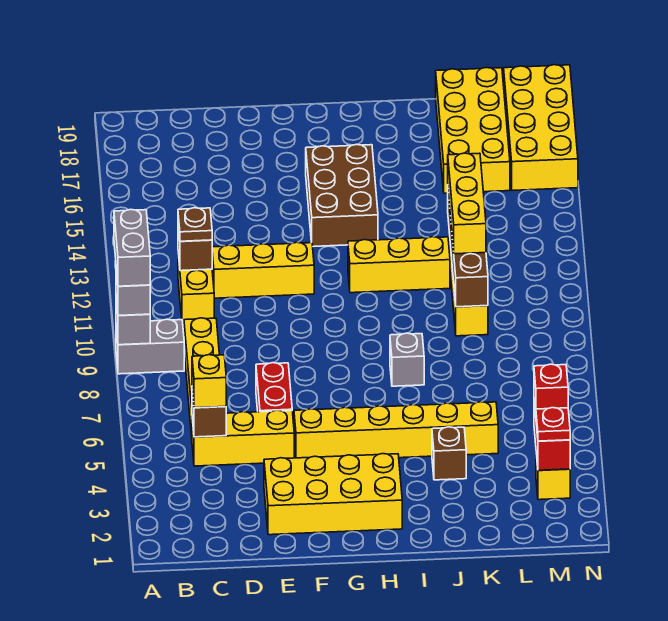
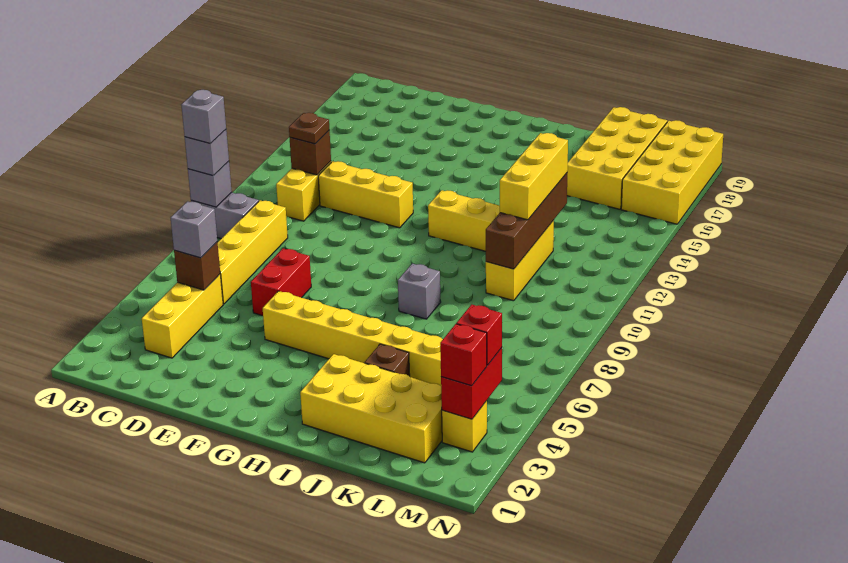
grey 1x2 brick [114,209,150,286] -> grey 1x1 brick [181,90,226,144]
yellow 1x3 brick [192,410,294,466] -> yellow 1x3 brick turned to [142,274,223,358]
yellow 1x1 brick [192,355,226,408] -> grey 1x1 brick [171,201,217,258]
yellow 2x4 brick [264,454,402,535] -> yellow 2x4 brick moved to [300,354,442,463]
brown 2x3 brick [306,144,378,247] -> none
red 1x1 plate [536,408,570,441] -> red 1x1 brick [440,324,487,386]

